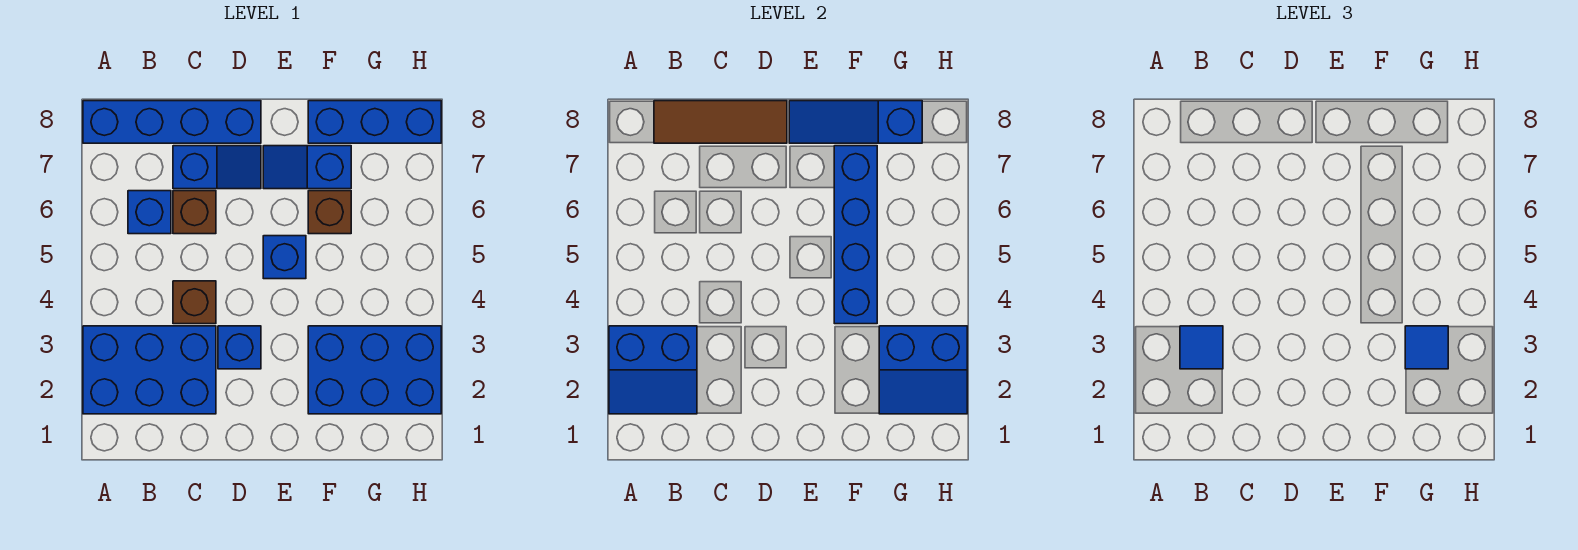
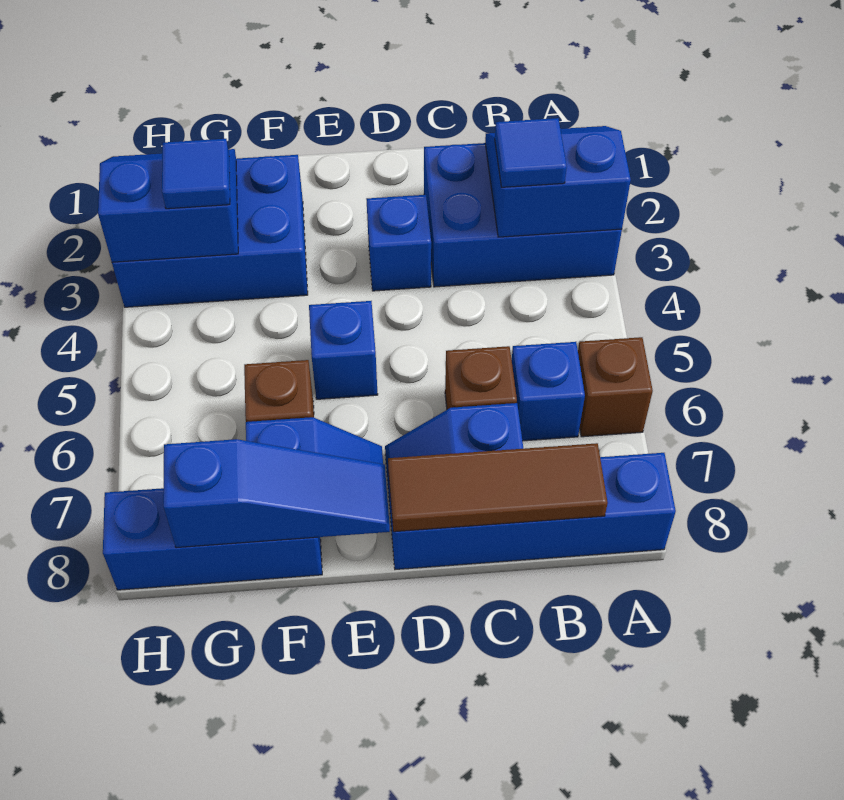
brown 1x1 brick [173,281,216,324] -> brown 1x1 brick moved to [578,337,653,437]
blue 1x4 brick [834,146,877,324] -> none

